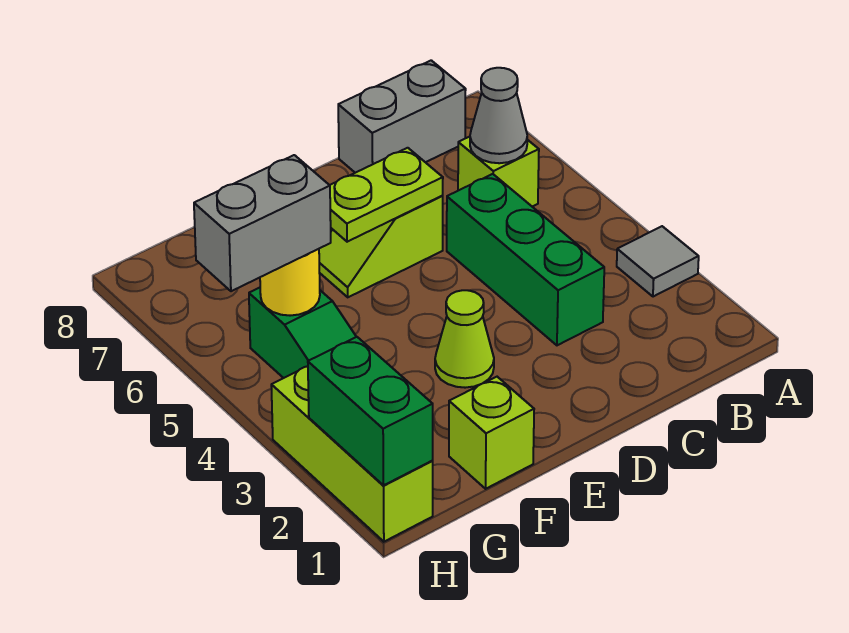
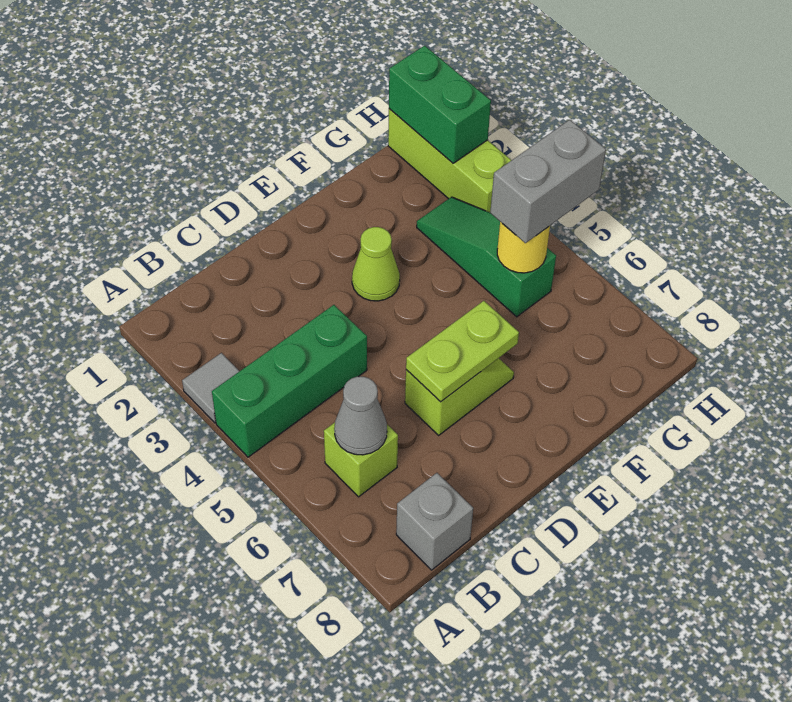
grey 1x2 brick [338,60,466,173] -> grey 1x1 brick [396,473,473,570]
green 1x3 brick [447,174,604,345] -> green 1x3 brick turned to [212,305,367,457]
lime 1x1 brick [449,377,534,489] -> none

